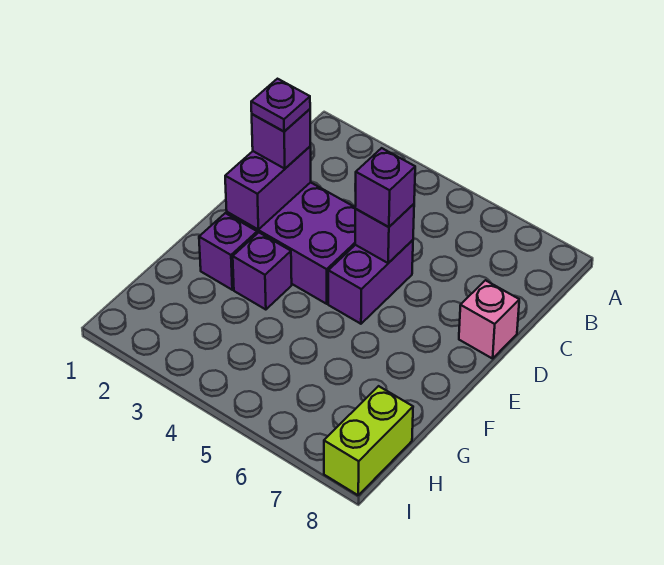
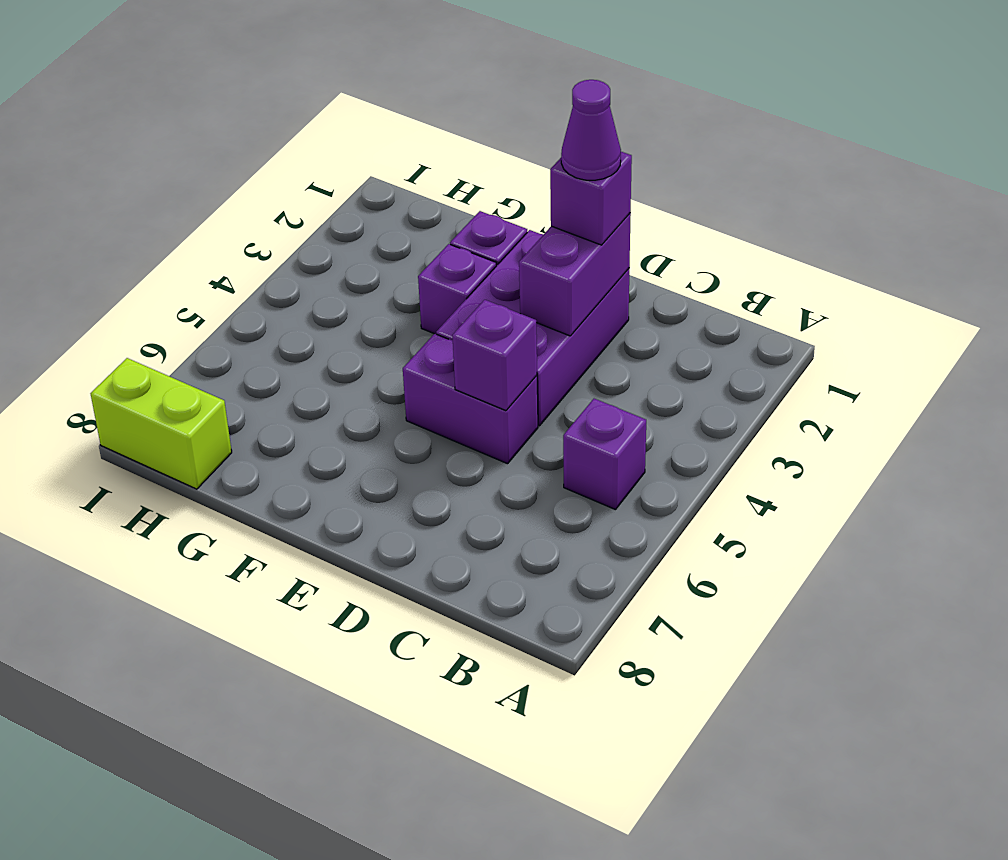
purple 1x2 brick [225,146,311,229] -> purple 1x2 brick turned to [519,213,631,336]
purple 1x1 plate [251,79,310,131] -> purple 1x1 cone [561,80,621,180]
purple 1x1 brick [355,148,415,227] -> purple 1x1 brick moved to [563,399,646,510]
pink 1x1 brick [459,280,519,359] -> none

